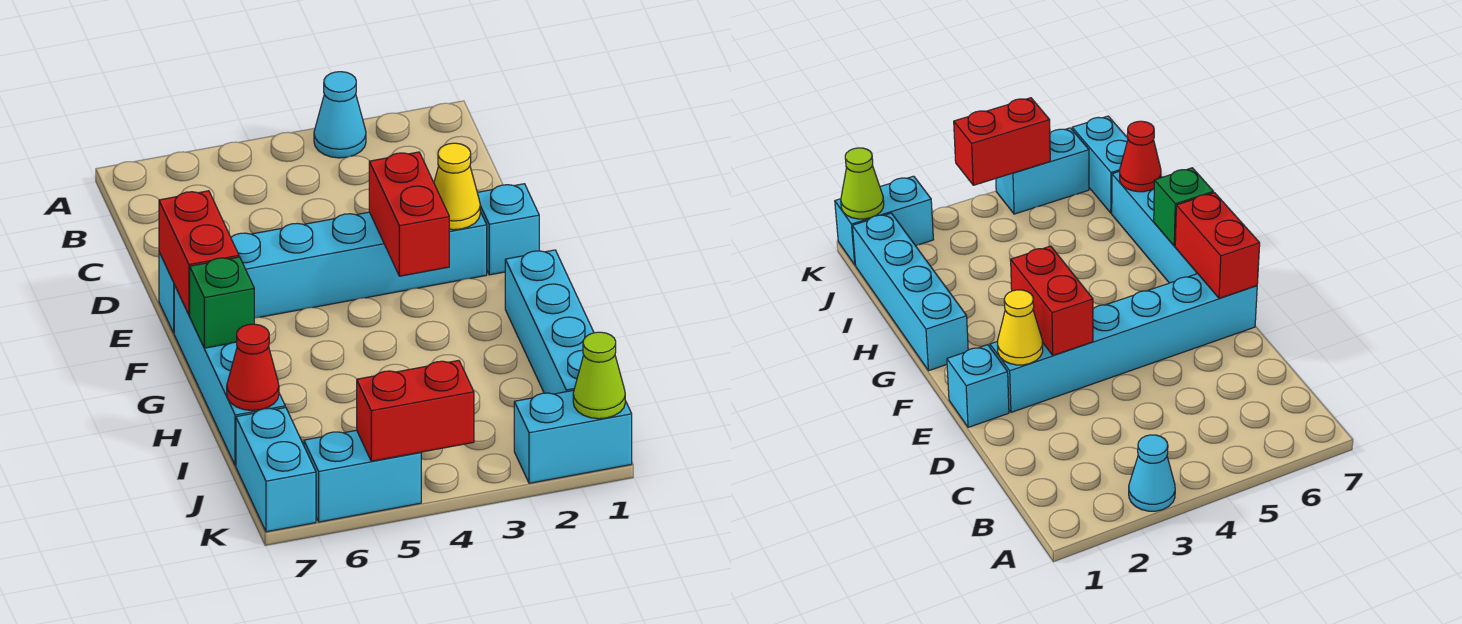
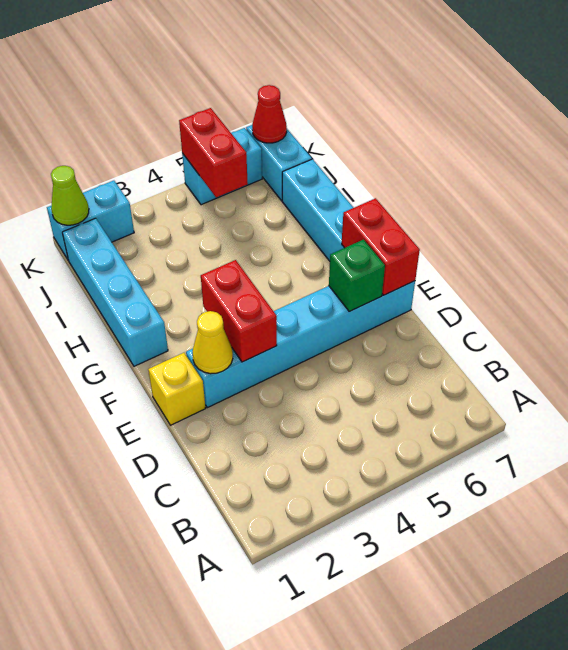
cyan 1x1 cone [314,72,366,158] -> none
cyan 1x1 brick [477,184,539,275] -> yellow 1x1 brick [148,353,206,425]
green 1x1 brick [190,257,254,348] -> green 1x1 brick moved to [329,240,385,311]
red 1x1 cone [227,324,279,411] -> red 1x1 cone moved to [252,85,287,143]
red 1x2 brick [357,360,474,461] -> red 1x2 brick turned to [179,108,248,198]

